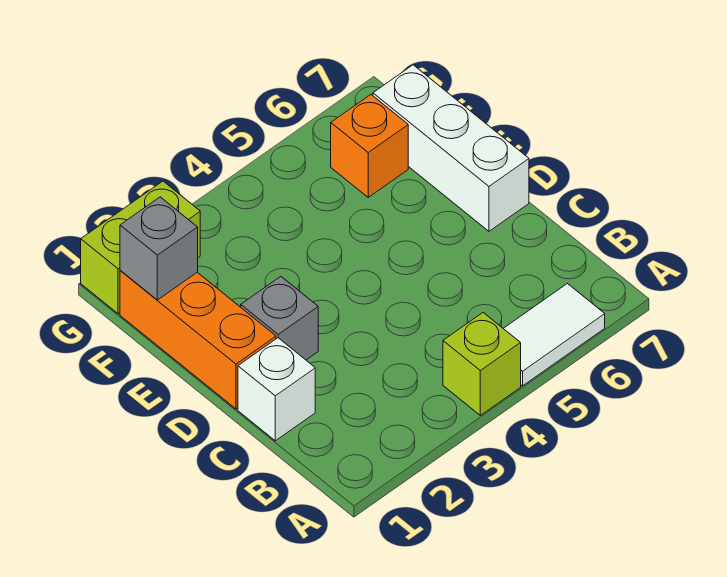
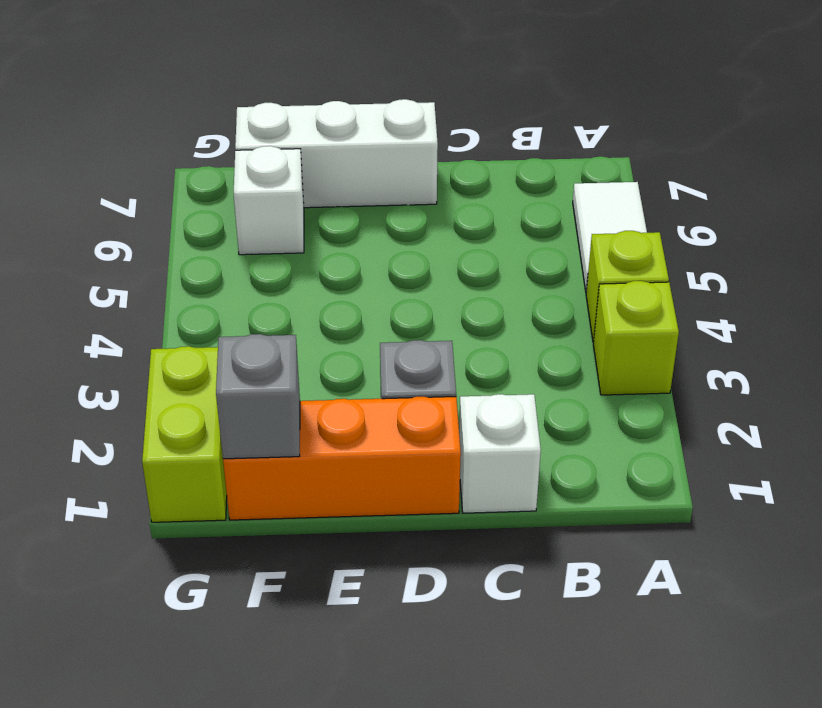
none -> lime 1x1 brick [593,281,679,395]
orange 1x1 brick [331,95,408,197] -> white 1x1 brick [234,146,304,255]

